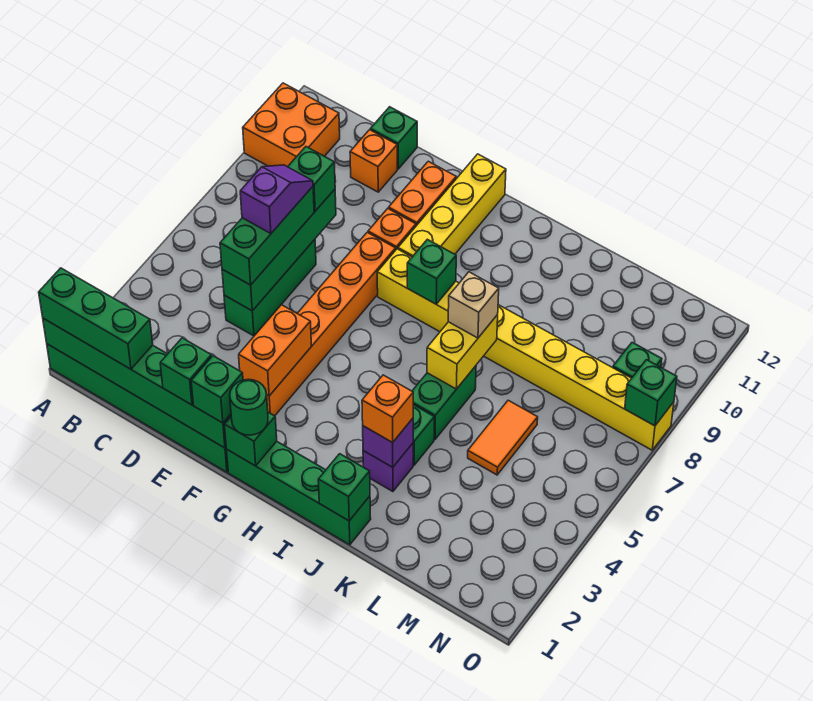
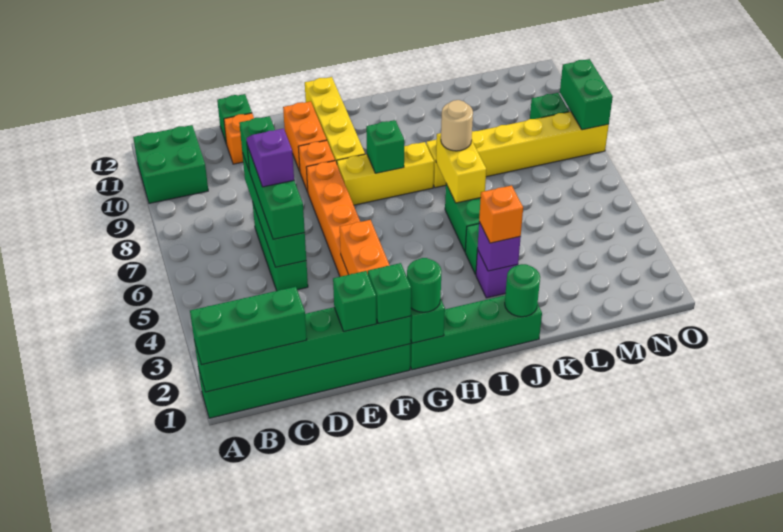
orange 2x2 brick [243,83,340,167] -> green 2x2 brick [133,125,208,203]
green 1x1 brick [318,454,370,521] -> green 1x1 round brick [505,264,540,317]
tan 1x1 brick [448,272,499,338] -> tan 1x1 round brick [441,100,473,151]
orange 1x2 tile [468,400,538,475] -> none
green 1x1 brick [625,360,677,426] -> green 1x2 brick [560,59,613,130]

